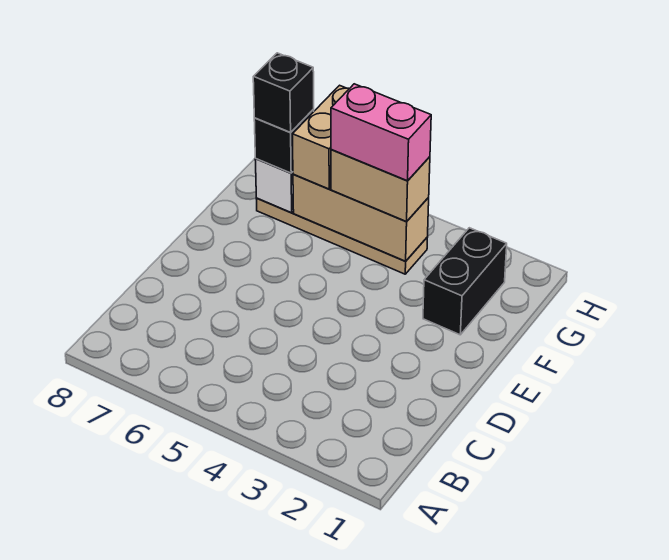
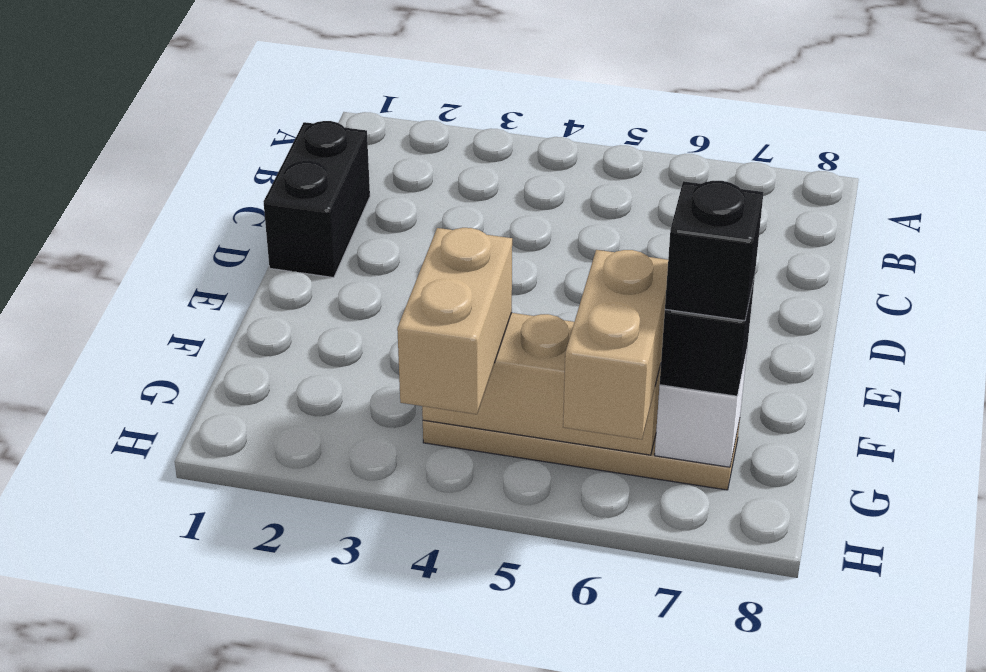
black 1x2 brick [423,228,507,335] -> black 1x2 brick moved to [264,121,370,278]
tan 1x2 brick [331,150,430,222] -> tan 1x2 brick turned to [397,228,512,414]
pink 1x2 brick [331,84,431,181] -> none

